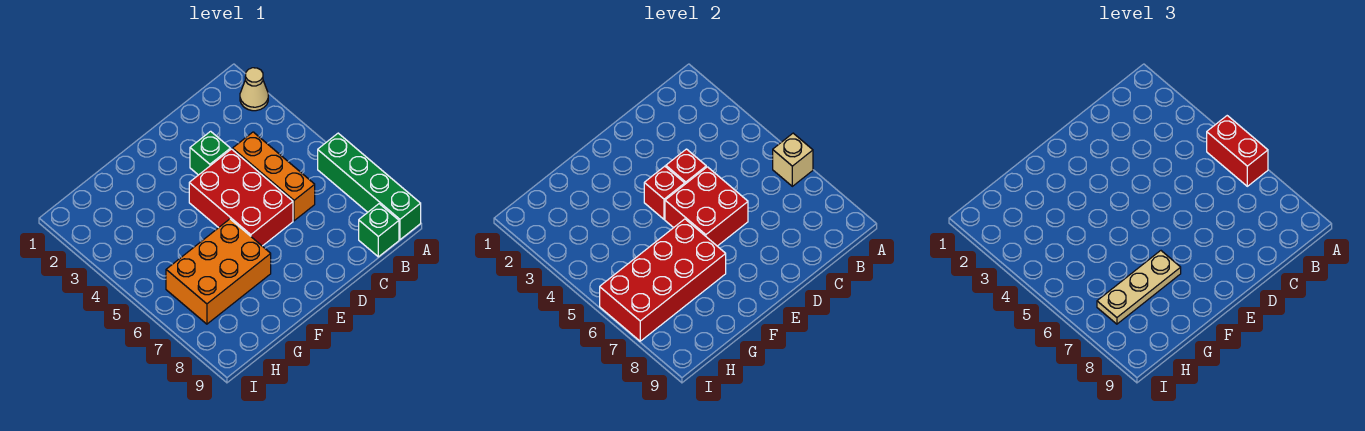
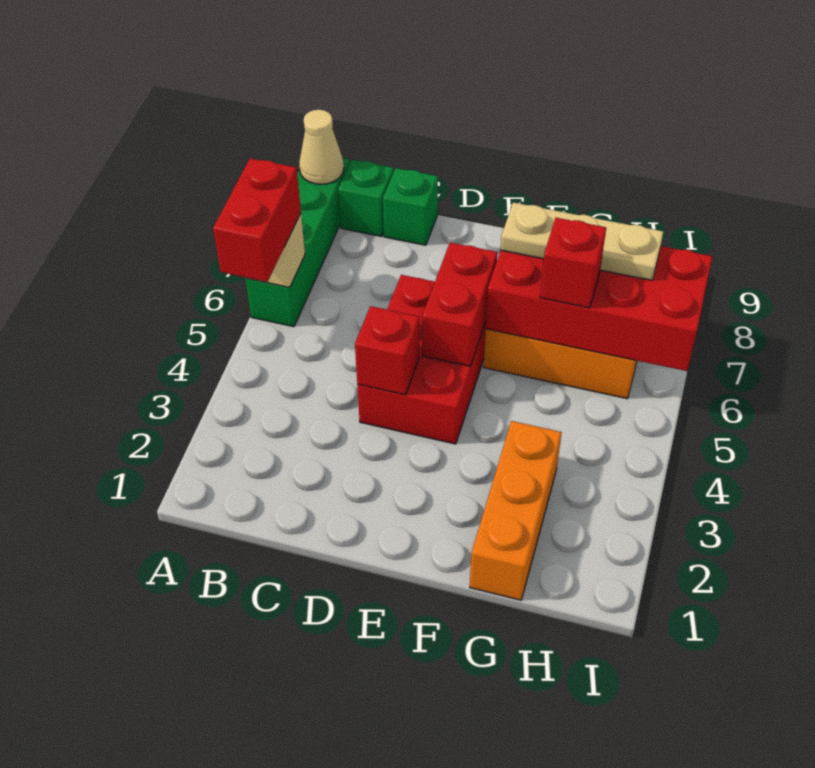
tan 1x1 cone [240,68,268,111] -> tan 1x1 cone moved to [299,110,344,184]
orange 1x3 brick [233,132,315,221] -> orange 1x3 brick moved to [470,421,562,600]
green 1x1 brick [190,131,230,175] -> green 1x1 brick moved to [383,168,438,245]
red 2x2 brick [665,167,748,246] -> red 1x2 brick [422,243,497,366]
red 1x1 brick [644,166,685,219] -> red 1x1 brick moved to [540,218,606,308]

